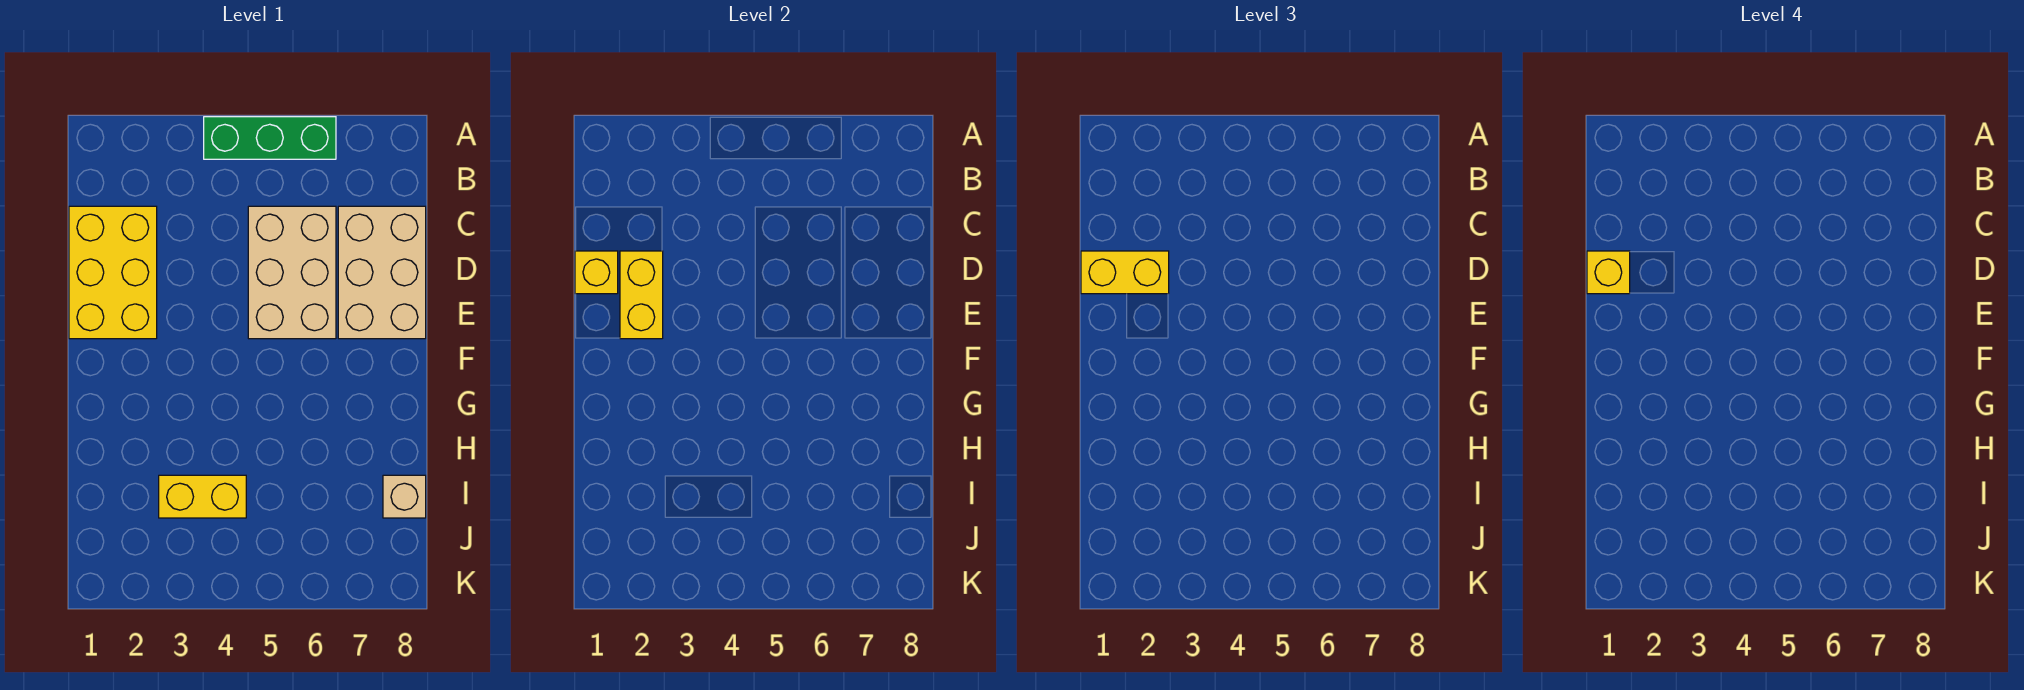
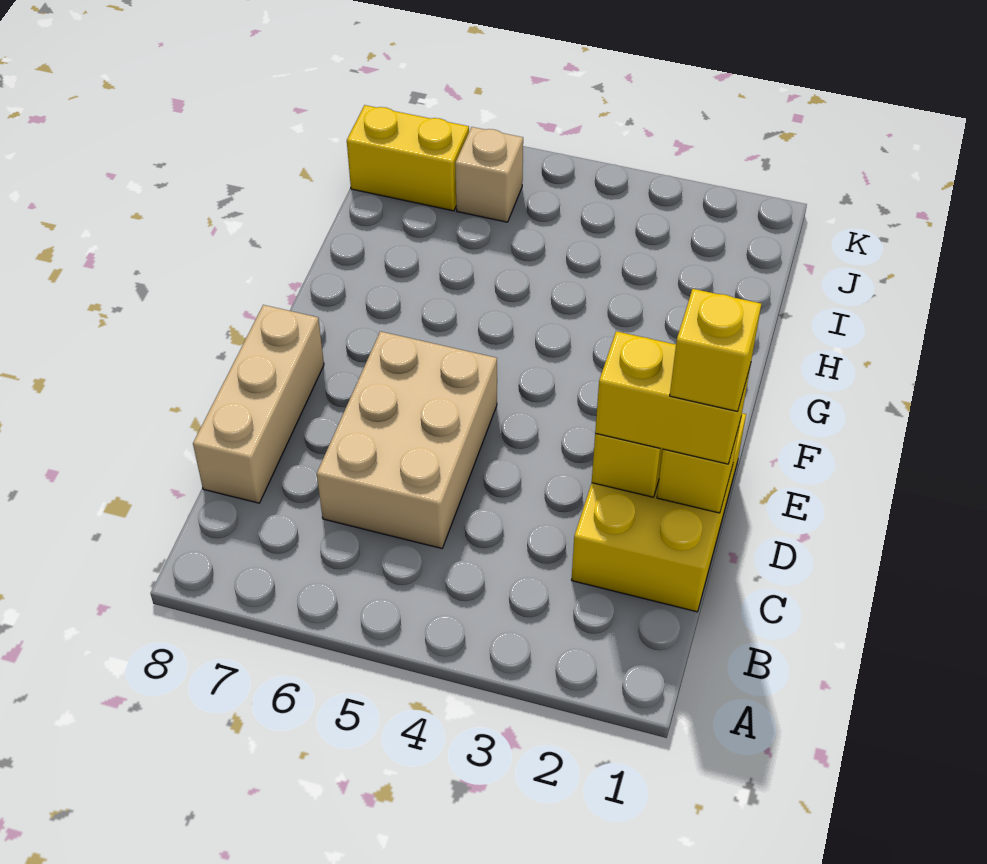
green 1x3 brick [204,117,336,159] -> none
tan 2x3 brick [338,206,426,339] -> tan 1x3 brick [193,305,324,503]
yellow 1x2 brick [159,475,246,518] -> yellow 1x2 brick moved to [347,105,469,211]
tan 1x1 brick [383,475,426,518] -> tan 1x1 brick moved to [455,127,523,222]

